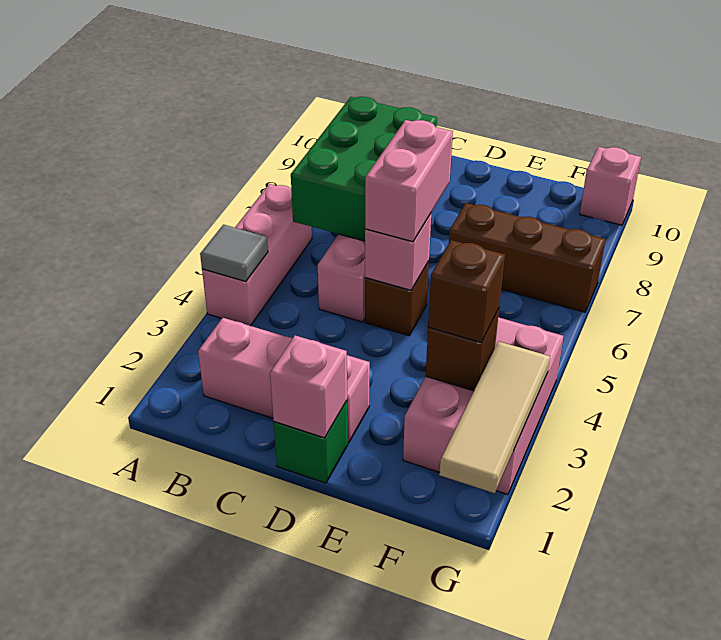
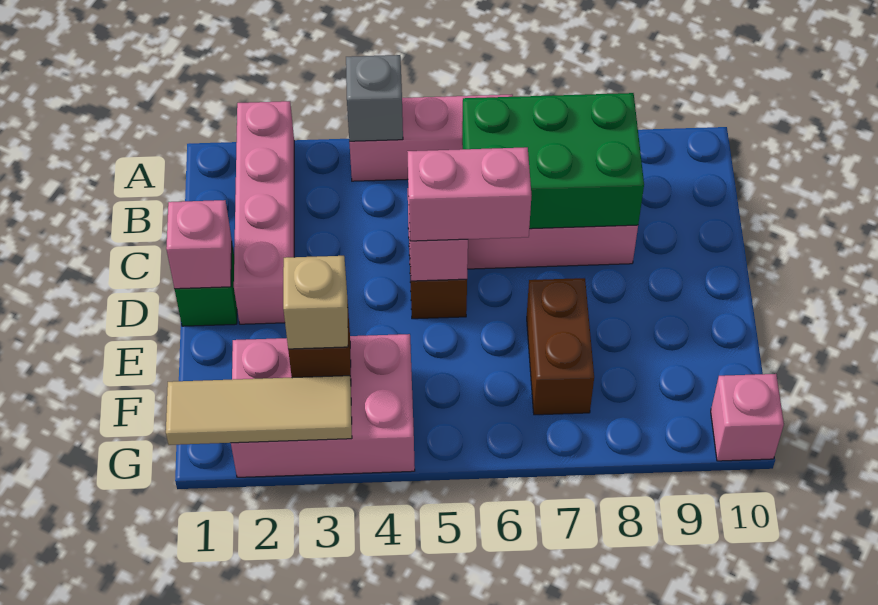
grey 1x1 tile [200,225,268,282] -> grey 1x1 brick [346,55,403,141]
pink 1x3 brick [198,318,370,443] -> pink 1x4 brick [234,101,294,324]
brown 1x3 brick [449,203,606,312] -> brown 1x2 brick [527,278,594,415]
brown 1x1 brick [428,240,505,342] -> tan 1x1 brick [283,256,348,349]

